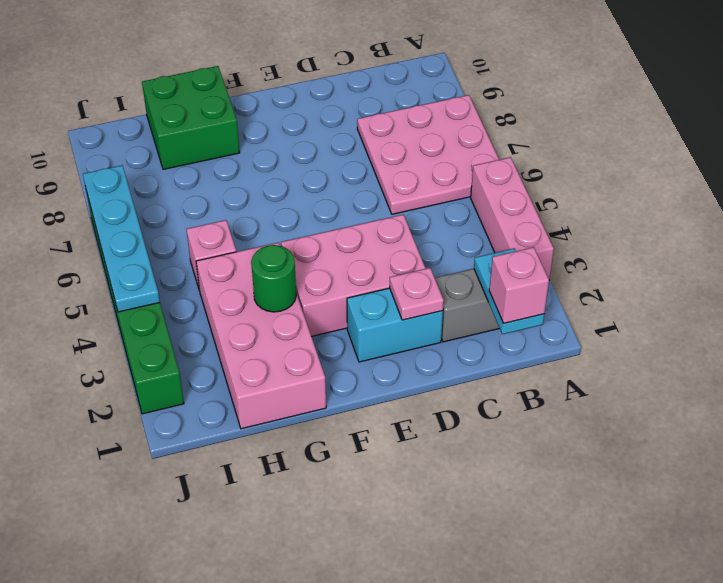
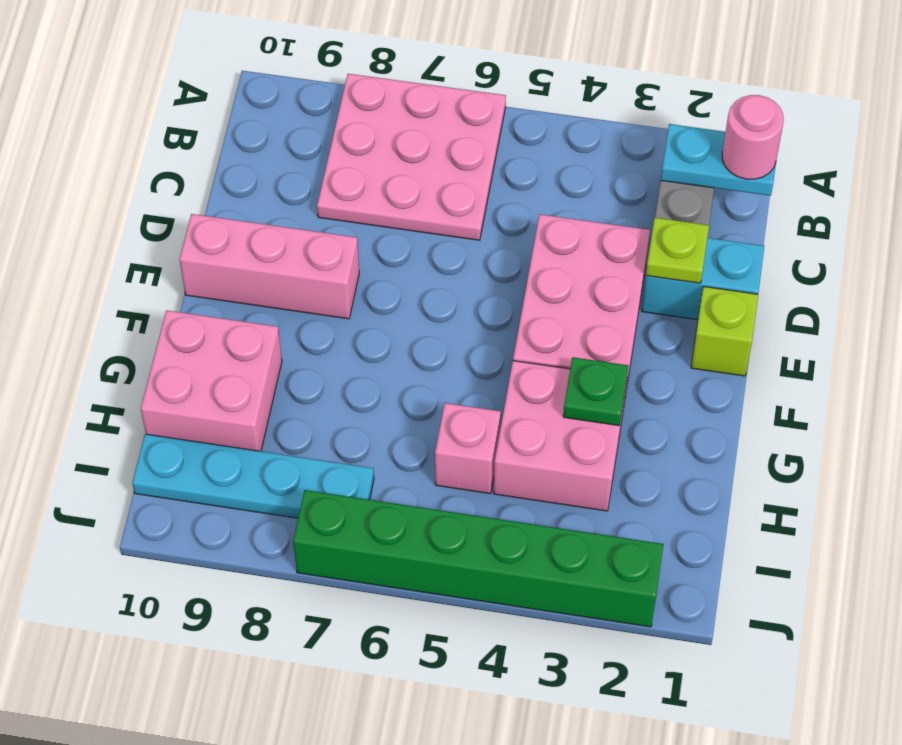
pink 1x3 brick [471,157,554,280] -> pink 1x3 brick moved to [180,214,359,319]
pink 1x1 brick [489,247,549,323] -> pink 1x1 round brick [722,95,784,179]
cyan 1x2 brick [347,288,443,362] -> cyan 1x2 brick turned to [642,238,764,320]
pink 1x1 plate [390,268,444,320] -> lime 1x1 plate [646,218,709,283]
none -> lime 1x1 brick [691,286,758,376]
pink 2x4 brick [196,242,326,429] -> pink 2x2 brick [494,361,627,511]
green 1x1 round brick [251,245,296,312] -> green 1x1 plate [563,357,628,426]
green 2x2 brick [142,66,240,169] -> pink 2x2 brick [141,310,282,451]
cyan 1x4 plate [83,165,160,312] -> cyan 1x4 plate moved to [132,434,374,518]

